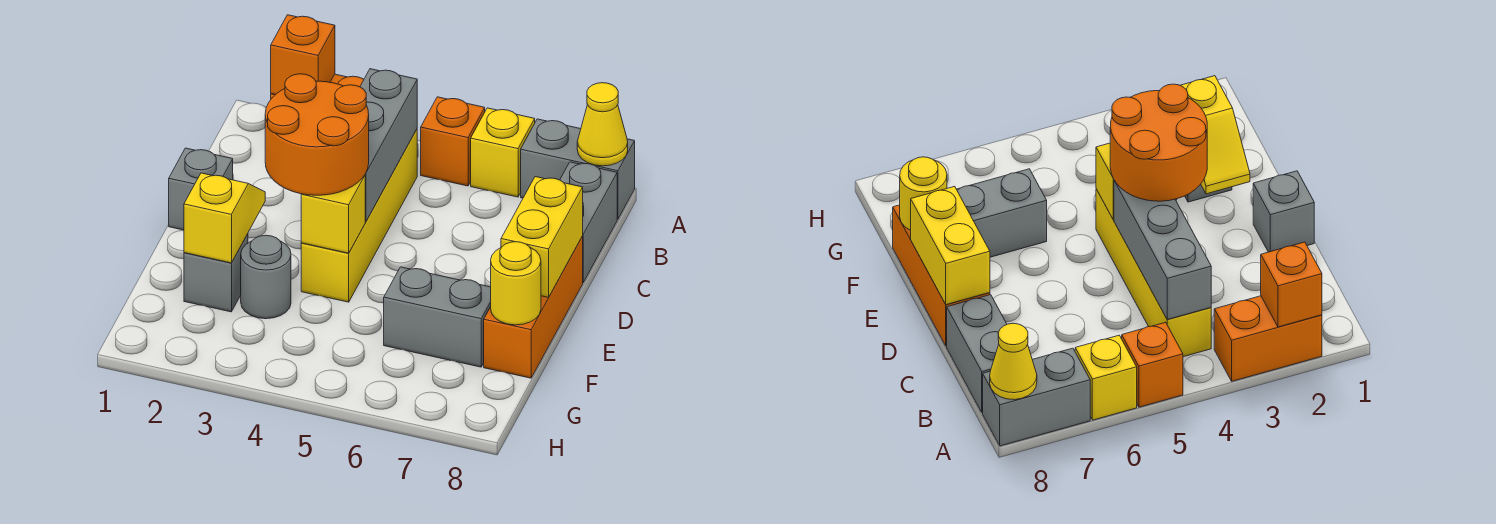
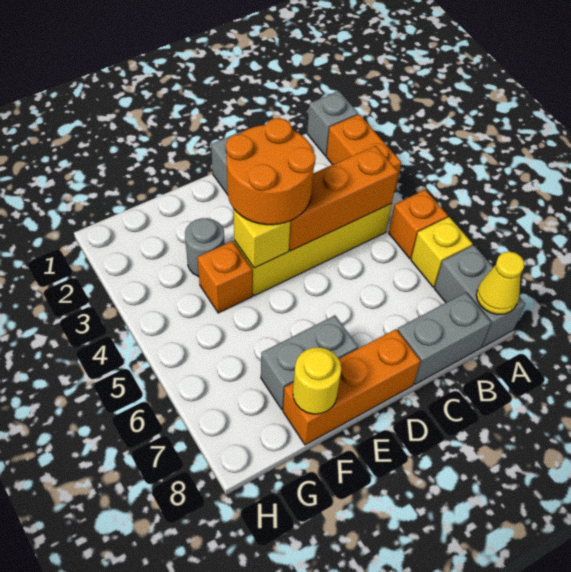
orange 1x1 brick [271,15,335,95] -> orange 1x1 brick moved to [197,241,252,313]
grey 1x3 brick [360,69,417,221] -> orange 1x3 brick [289,146,398,251]
yellow 1x2 brick [501,177,583,297] -> none
yellow 1x2 slope [184,173,265,263] -> none
grey 1x1 brick [184,234,248,312] -> grey 1x1 brick moved to [307,91,358,156]
grey 1x2 brick [384,267,491,367] -> grey 1x2 brick turned to [261,315,358,410]

